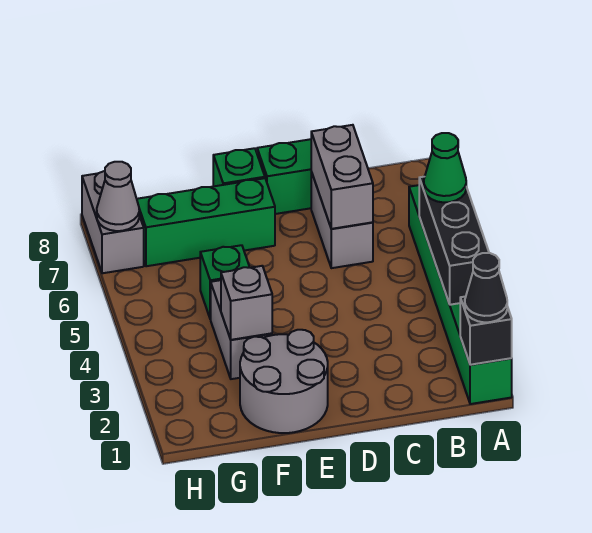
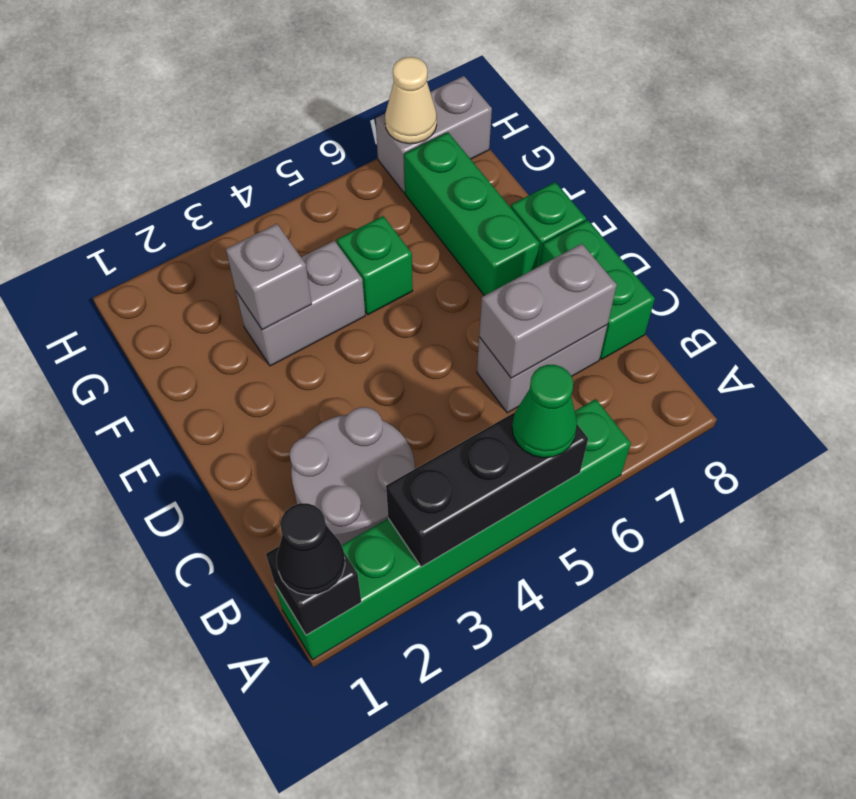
grey 2x2 round brick [240,330,328,433] -> grey 2x2 round brick moved to [290,407,415,545]
grey 1x1 cone [97,162,139,231] -> tan 1x1 cone [385,57,437,144]

